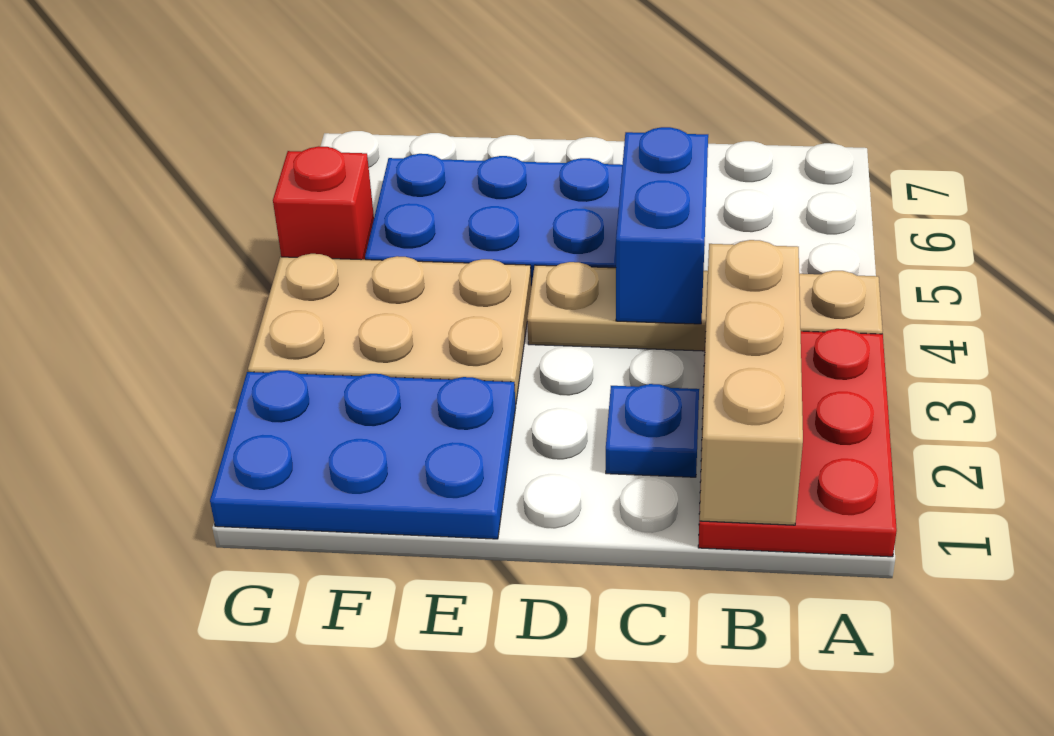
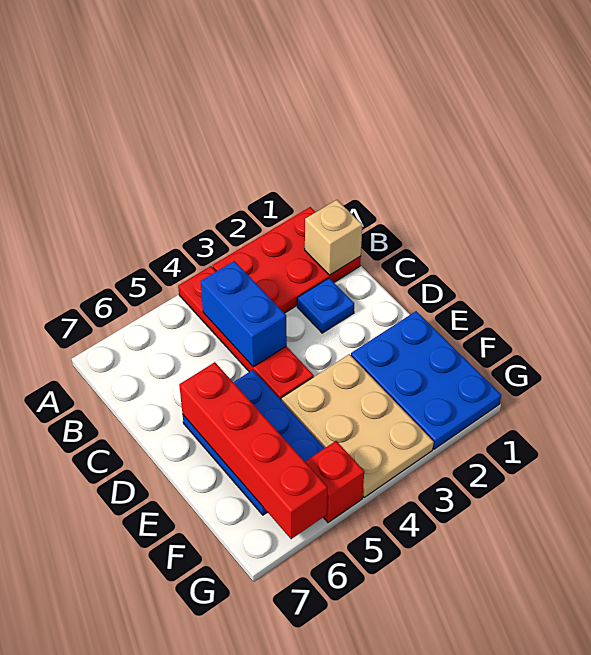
tan 1x4 plate [527,262,883,351] -> red 1x4 plate [178,266,314,400]
tan 1x3 brick [700,240,803,525] -> tan 1x1 brick [305,200,362,275]
blue 1x2 brick [616,127,708,324] -> blue 1x2 brick turned to [201,261,287,367]
none -> red 1x4 brick [179,362,327,539]

